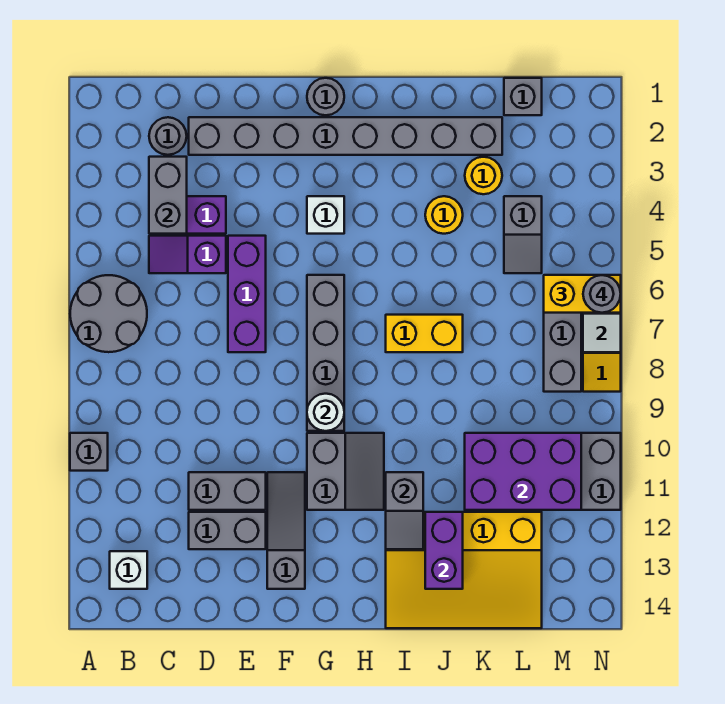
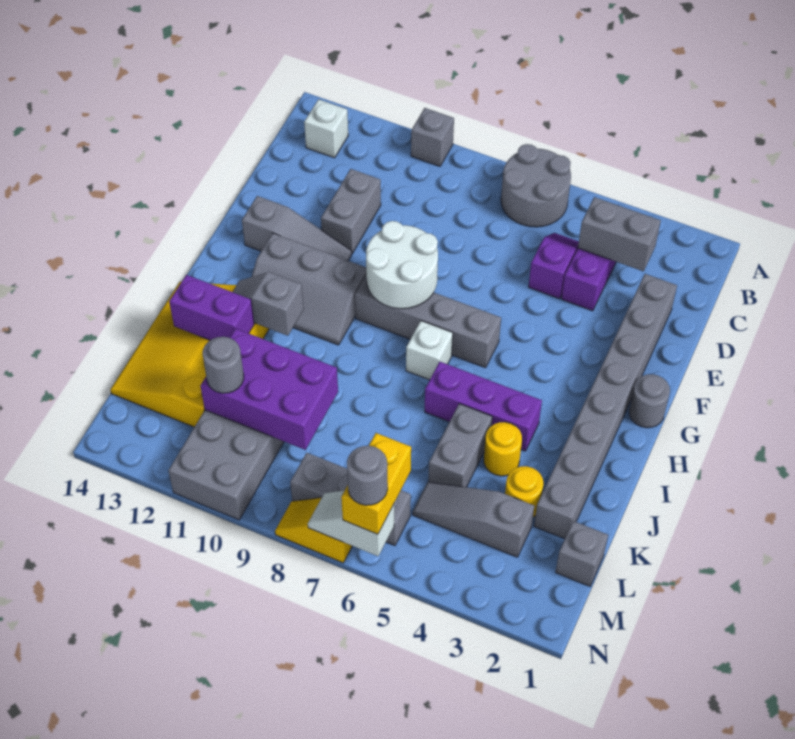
grey 1x1 round brick [149,117,187,155] -> grey 1x1 round brick moved to [203,337,244,393]
grey 1x2 brick [189,512,266,549] -> grey 1x2 brick moved to [428,404,492,487]
purple 1x3 brick [228,236,266,352] -> purple 1x3 brick moved to [425,362,542,451]
white 1x1 brick [307,196,344,234] -> white 1x1 brick moved to [406,321,453,380]
white 1x1 round brick [307,394,344,431] -> white 2x2 round brick [366,221,438,309]
grey 2x2 slope [307,433,384,510] -> grey 2x3 slope [252,233,366,345]
yellow 1x2 brick [386,315,463,352] -> none
purple 2x3 brick [465,433,581,510] -> purple 2x3 brick turned to [201,329,338,450]
grey 1x2 slope [504,196,542,273] -> grey 1x3 slope [413,482,534,557]

